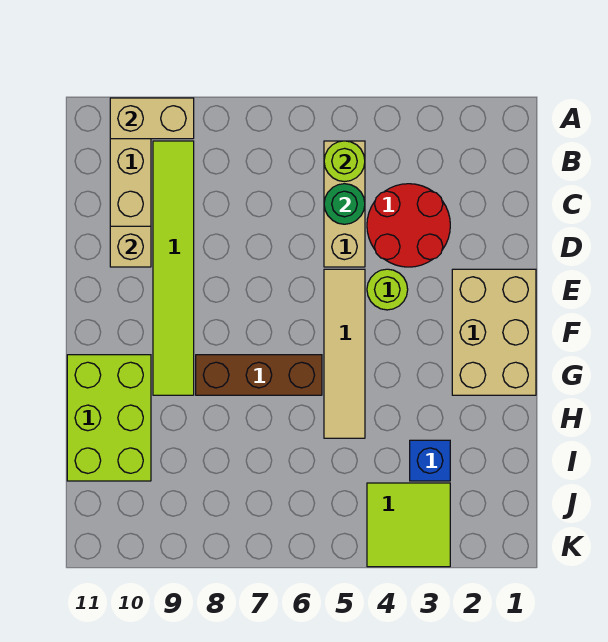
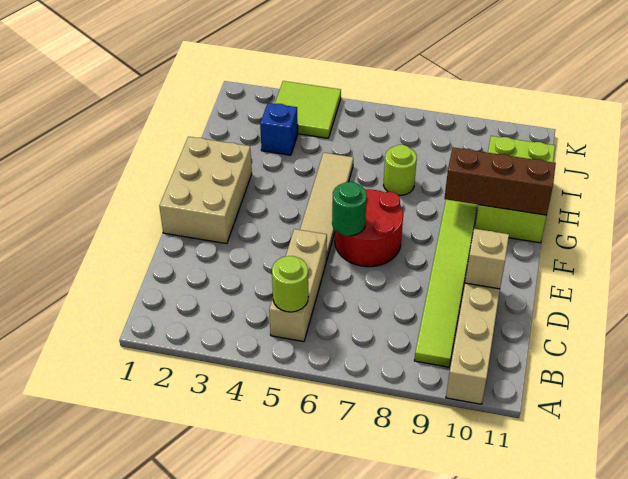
tan 1x2 brick [110,98,194,139] -> none
red 2x2 round brick [367,184,450,267] -> red 2x2 round brick moved to [335,189,403,267]
green 1x1 round brick [324,184,365,224] -> green 1x1 round brick moved to [332,182,367,236]
lime 1x1 round brick [367,269,408,310] -> lime 1x1 round brick moved to [384,145,417,195]
brown 1x3 brick [196,355,322,395] -> brown 1x3 brick moved to [445,147,556,215]

